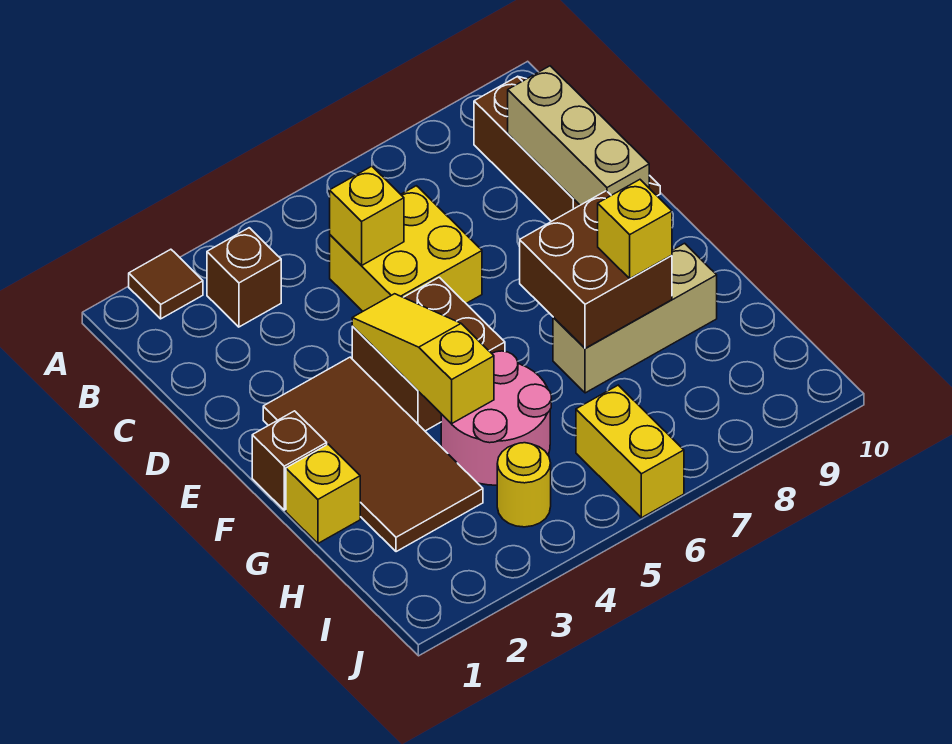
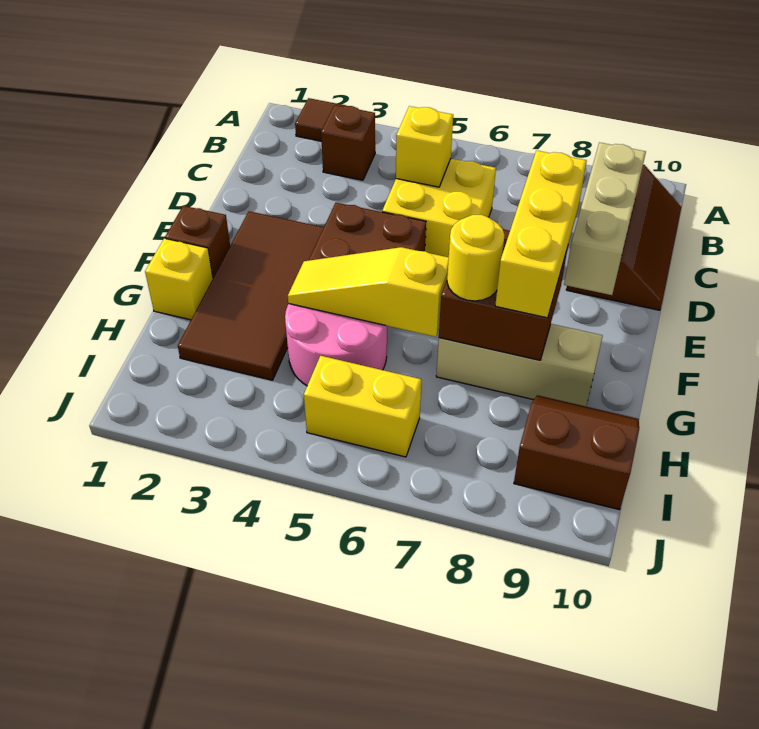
yellow 1x3 slope [352,294,494,424] -> yellow 1x3 slope turned to [288,247,449,337]
yellow 1x1 brick [598,180,672,279] -> yellow 1x3 brick [495,151,587,318]
none -> brown 2x2 slope [514,395,639,510]
yellow 1x1 round brick [497,443,551,527] -> yellow 1x1 round brick moved to [447,215,505,301]
yellow 1x2 brick [576,385,684,518] -> yellow 1x2 brick turned to [304,356,421,457]

